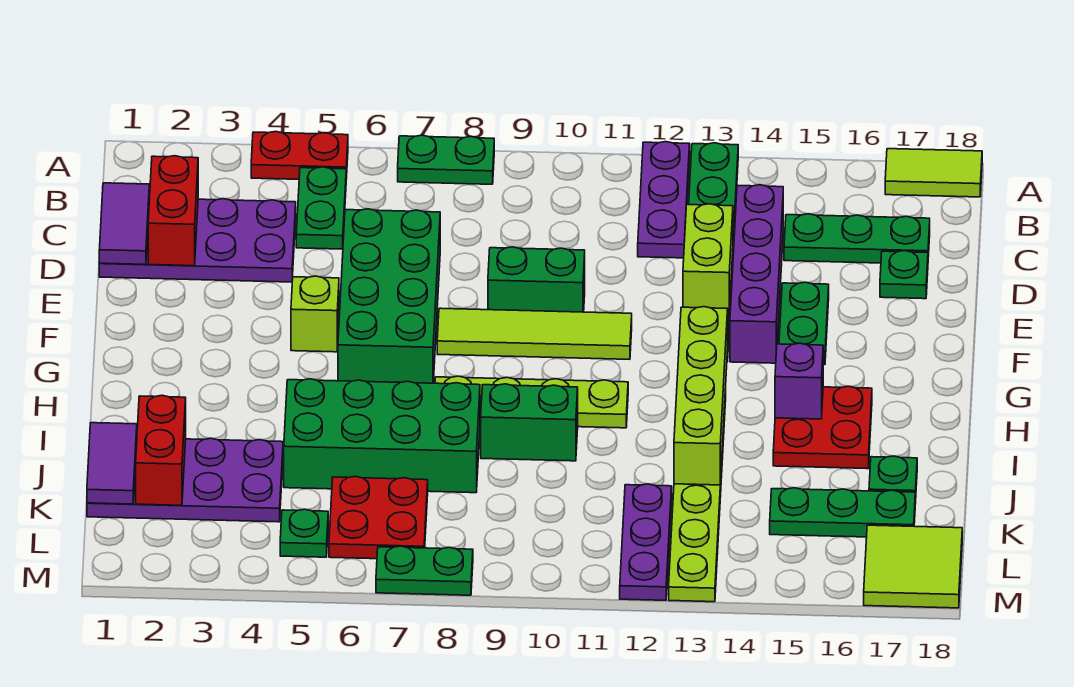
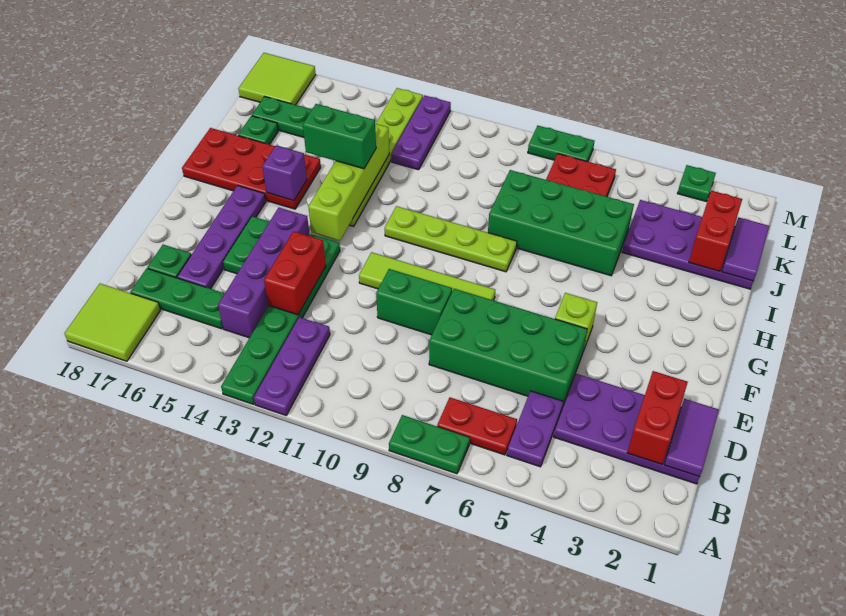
red 1x2 plate [251,131,348,179] -> red 1x2 plate moved to [437,397,517,455]
lime 1x2 tile [885,149,982,197] -> lime 2x2 tile [64,284,161,361]
green 1x2 plate [296,167,346,249] -> purple 1x2 plate [507,391,563,467]
green 2x4 brick [338,209,440,383] -> green 2x4 brick turned to [429,289,587,405]
lime 1x2 brick [683,204,733,314] -> red 1x2 brick [264,231,326,315]
none -> purple 1x4 plate [177,186,266,289]
red 2x2 plate [773,386,872,469] -> red 2x4 plate [182,128,321,209]
green 1x2 brick [481,384,578,461] -> green 1x2 brick moved to [303,104,376,169]
green 1x1 plate [280,509,328,557] -> green 1x1 plate moved to [677,165,716,202]

